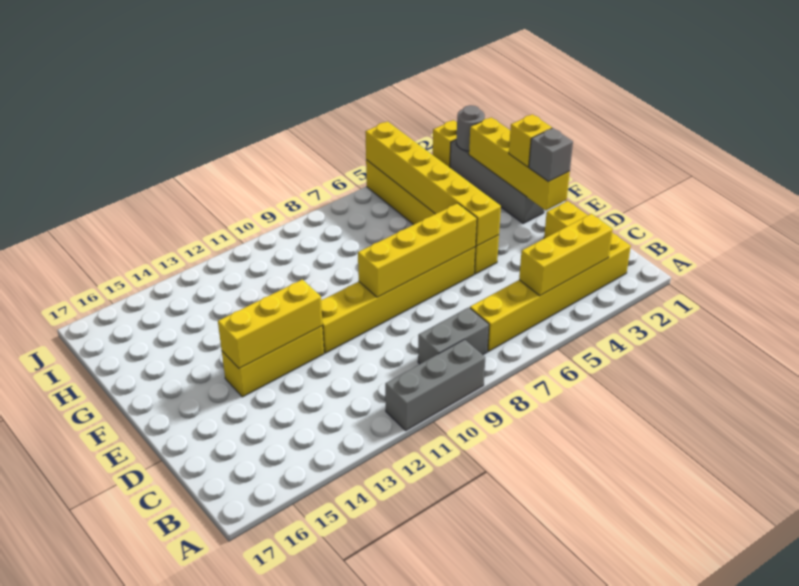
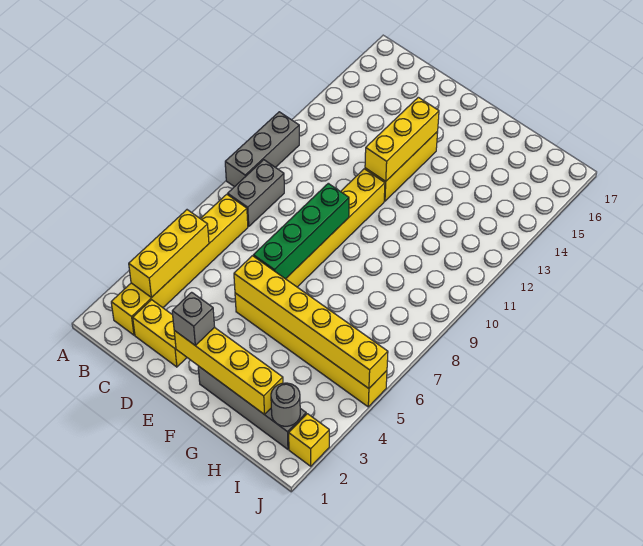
yellow 1x4 brick [358,203,477,297] -> green 1x4 brick [253,183,349,279]
yellow 1x1 brick [509,114,552,167] -> none

